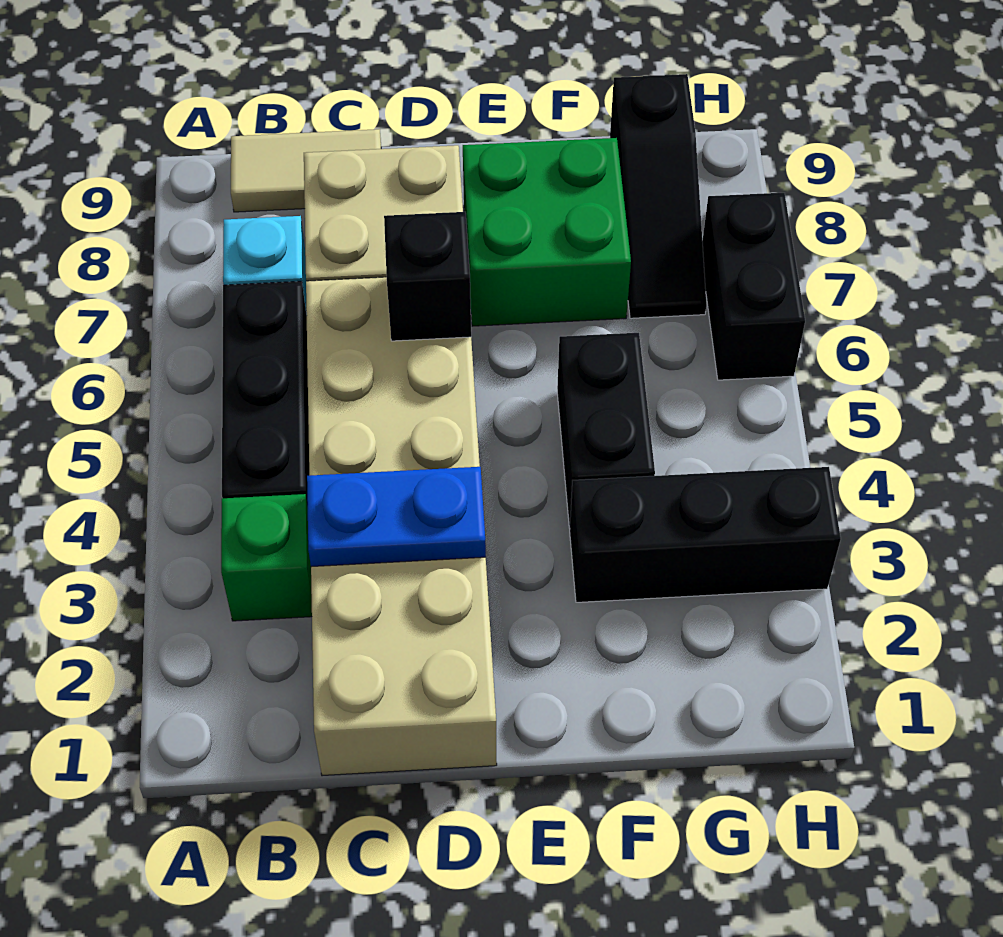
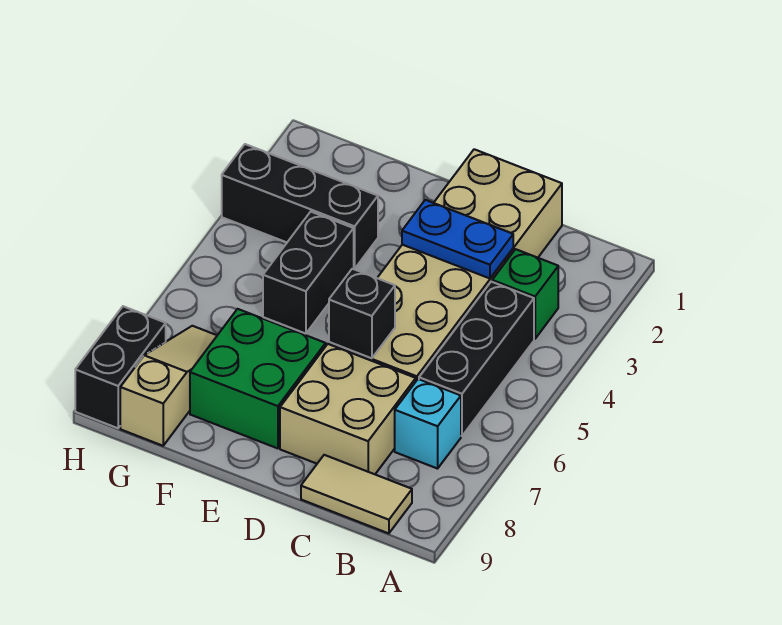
black 1x3 slope [610,74,706,318] -> tan 1x3 slope [120,326,217,446]
black 1x2 brick [702,193,805,380] -> black 1x2 brick moved to [75,306,166,428]

